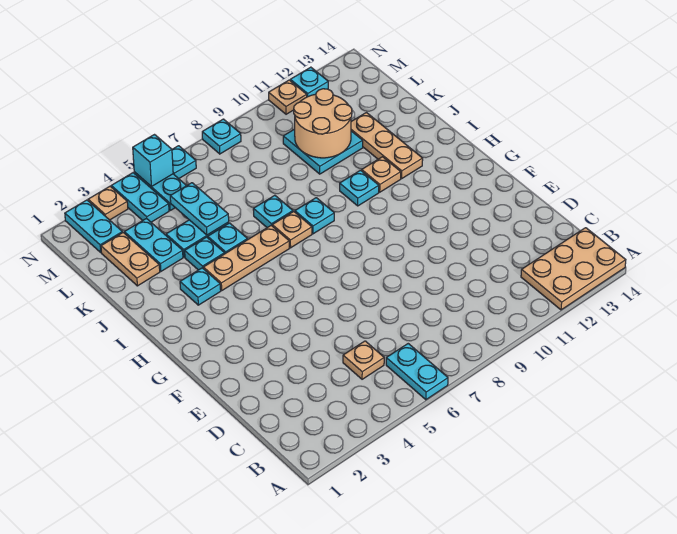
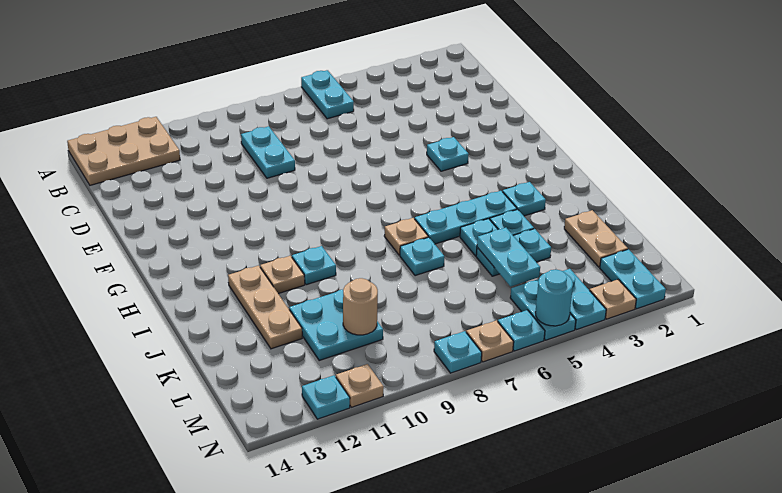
tan 1x1 plate [343,341,384,379] -> tan 1x1 plate moved to [466,320,514,362]
tan 1x3 plate [203,226,289,290] -> cyan 1x3 plate [415,191,517,244]
cyan 1x1 plate [295,198,334,234] -> cyan 1x1 plate moved to [427,137,469,171]
cyan 1x2 plate [124,218,183,271] -> cyan 1x2 plate moved to [241,126,295,178]
tan 2x2 round brick [294,89,352,158] -> tan 1x1 round brick [343,278,378,335]
cyan 1x1 brick [133,135,173,187] -> cyan 1x1 round brick [535,270,573,326]

